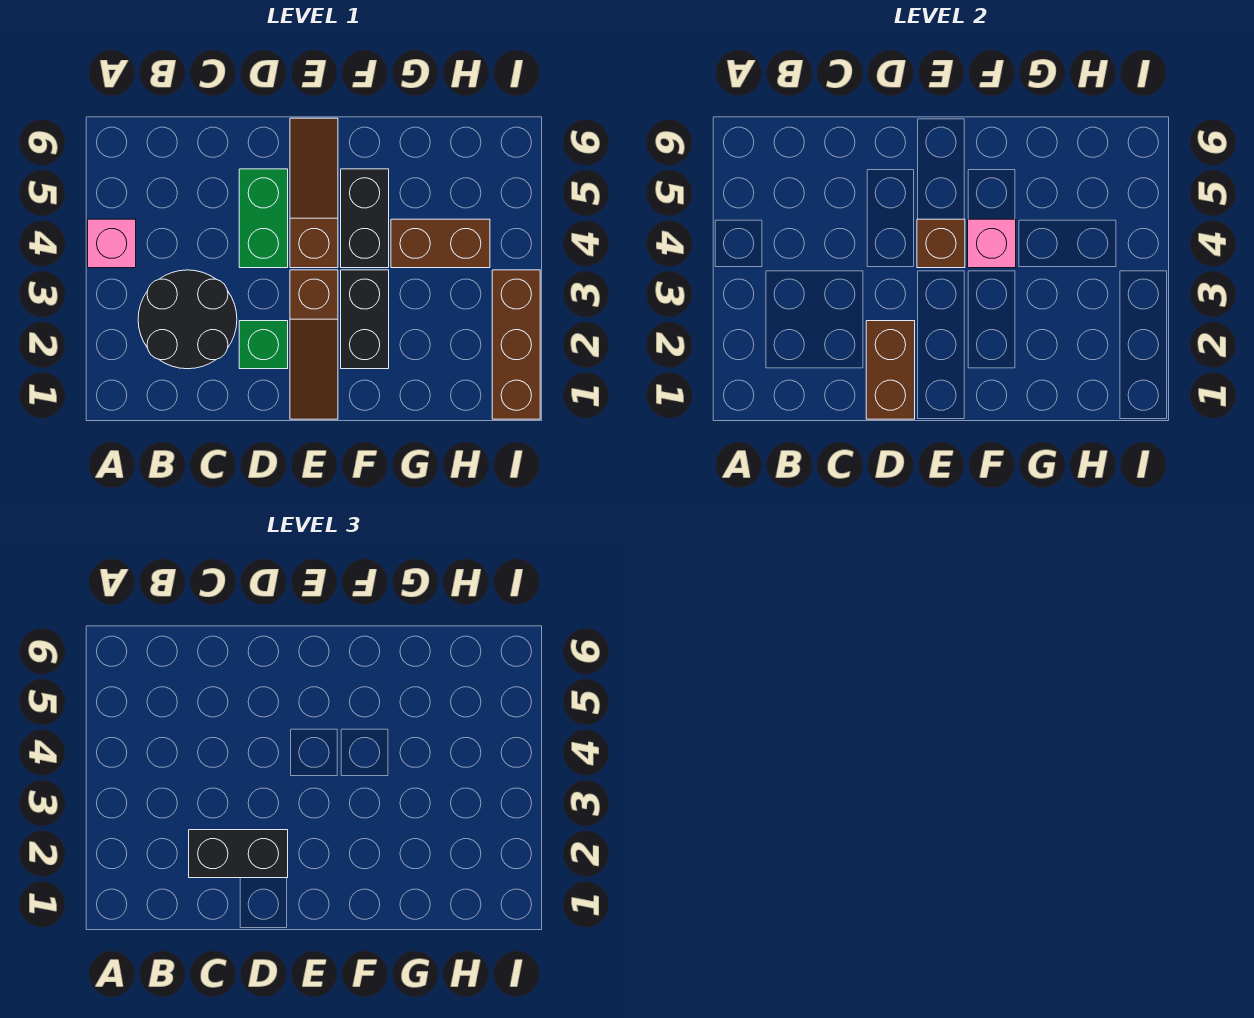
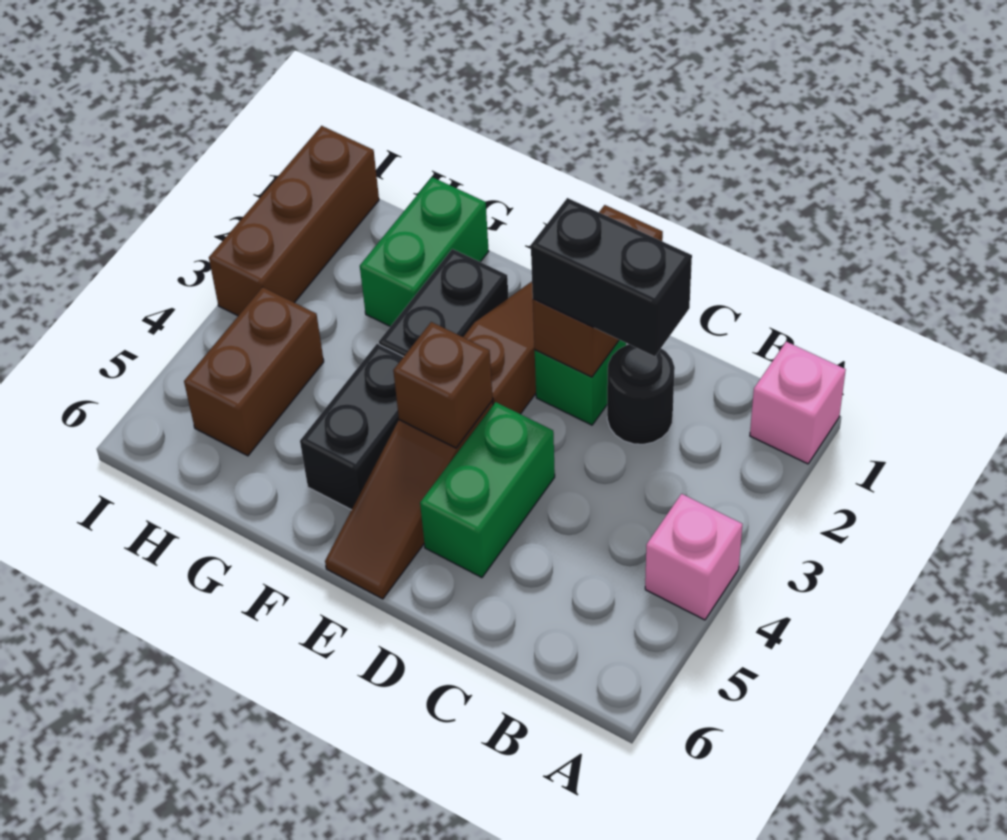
black 2x2 round brick [138,270,237,369] -> black 1x1 round brick [607,345,675,444]
pink 1x1 brick [968,219,1016,268] -> pink 1x1 brick moved to [750,342,846,464]
none -> green 1x2 brick [360,177,489,326]
brown 1x2 brick [391,219,490,268] -> brown 1x2 brick turned to [184,287,324,456]

